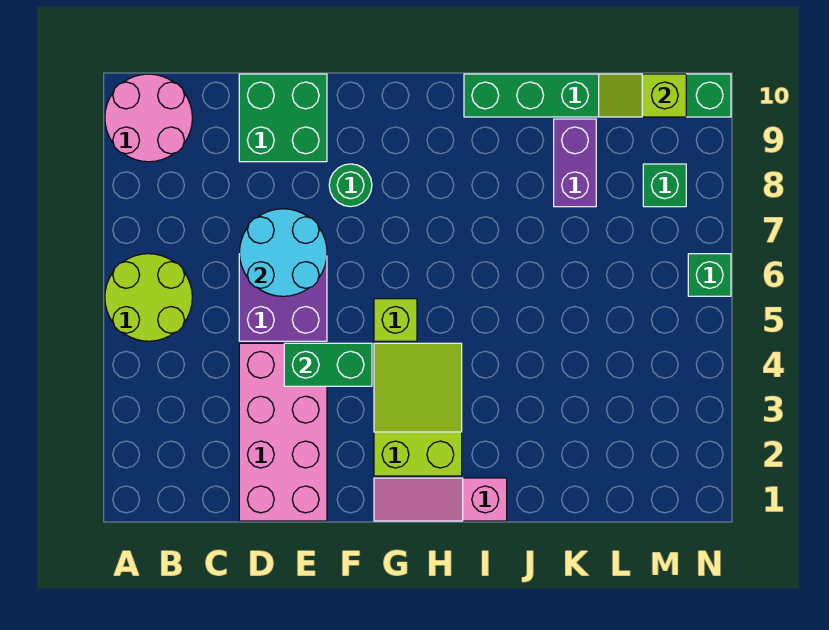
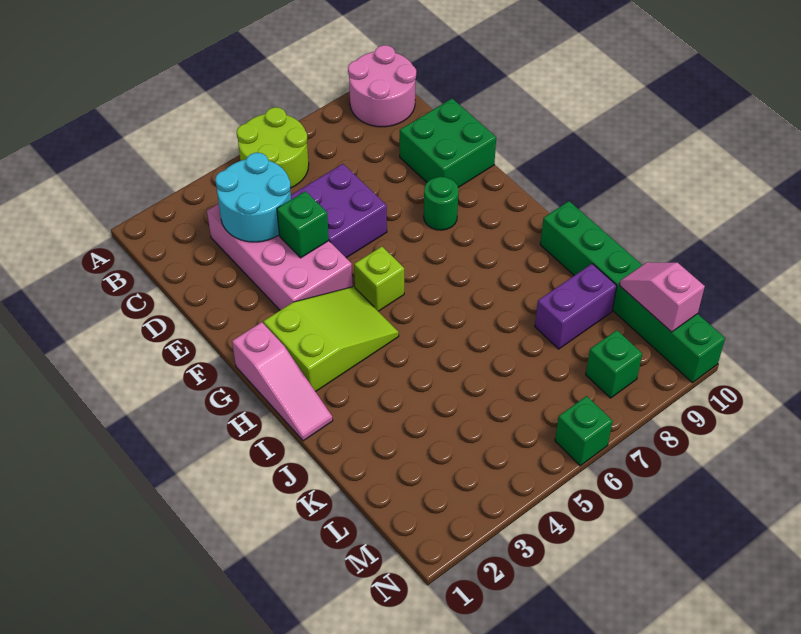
pink 2x4 brick [239,343,327,521] -> pink 2x4 brick turned to [207,204,353,310]
cyan 2x2 round brick [239,209,327,296] -> cyan 2x2 round brick moved to [215,153,291,242]
green 1x2 brick [284,343,372,386] -> green 1x1 brick [277,191,329,258]
pink 1x3 slope [374,478,507,521] -> pink 1x3 slope turned to [232,322,333,441]
lime 1x2 slope [599,74,686,117] -> pink 1x2 slope [620,262,705,332]

